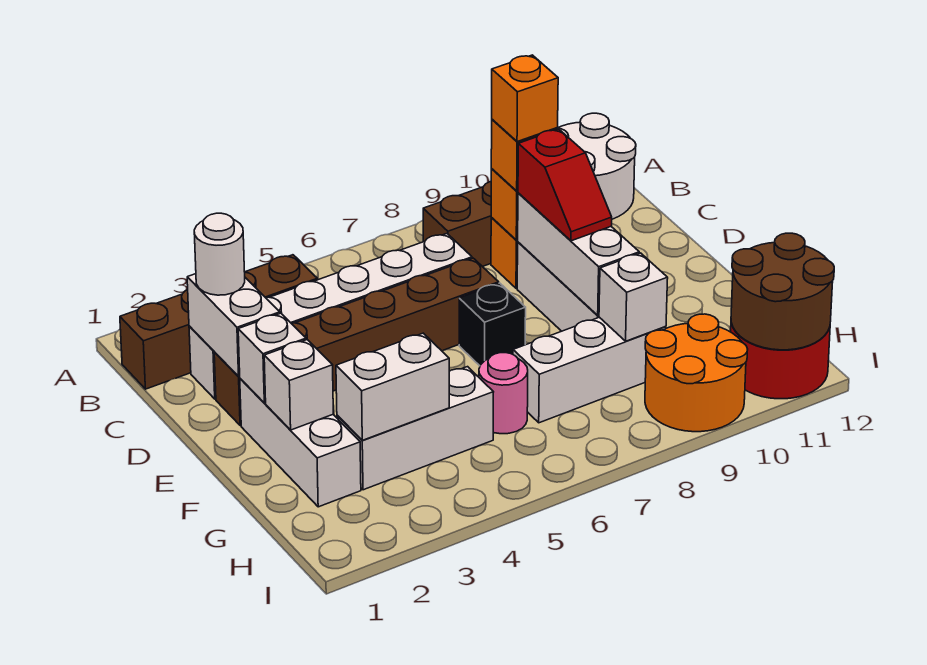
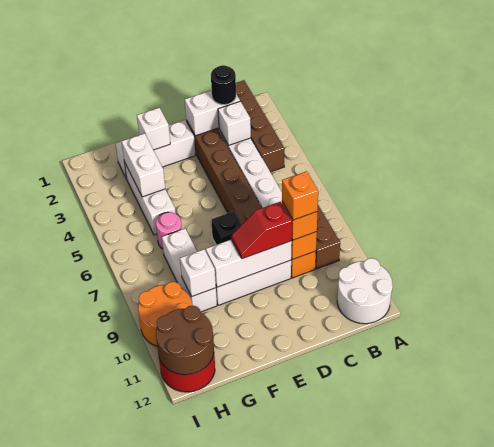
white 1x1 round brick [194,213,245,295] -> black 1x1 round brick [211,65,236,105]
white 1x1 brick [238,313,306,403] -> white 1x1 brick moved to [218,101,251,146]

